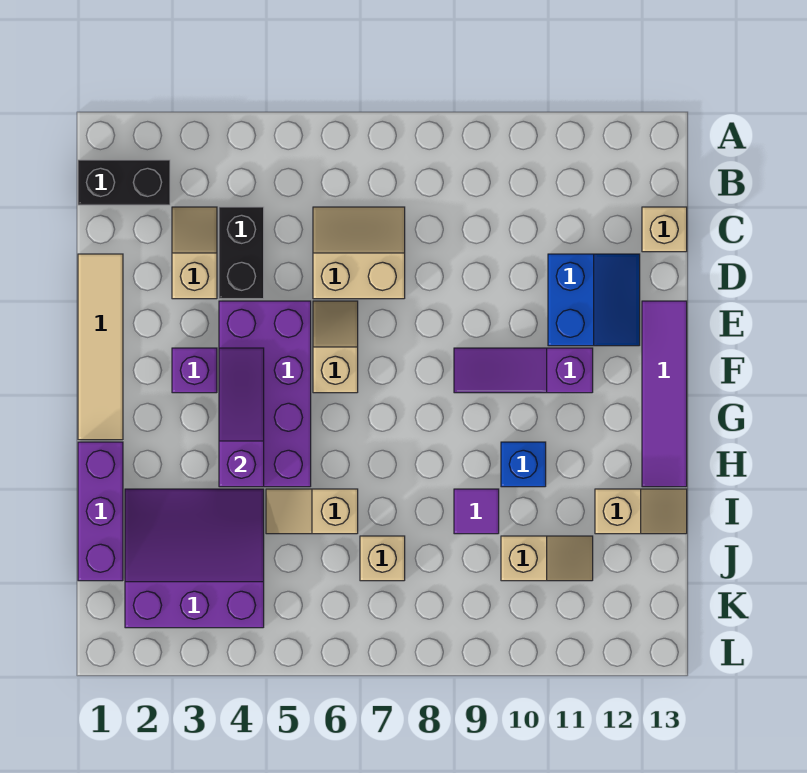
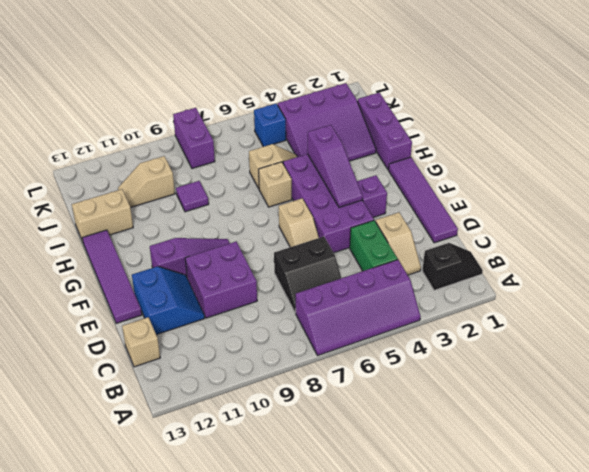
none -> purple 2x4 slope [296,260,420,356]
black 1x2 brick [78,160,170,205] -> black 1x2 slope [422,243,483,290]
black 1x2 brick [219,207,264,299] -> green 1x2 brick [350,220,398,271]
tan 2x2 slope [313,207,405,299] -> black 2x2 slope [274,237,341,313]
tan 1x4 tile [78,254,123,440] -> purple 1x4 tile [389,157,458,243]
none -> purple 2x2 brick [185,242,257,318]
blue 2x2 slope [548,254,640,346] -> blue 2x2 slope turned to [132,266,205,335]
blue 1x1 brick [501,442,546,487] -> blue 1x1 brick moved to [254,104,286,147]
tan 1x2 slope [595,489,687,534] -> tan 1x2 brick [72,189,133,241]
tan 1x1 brick [360,536,405,581] -> tan 1x1 brick moved to [259,162,292,207]
none -> purple 1x2 brick [173,108,215,168]

